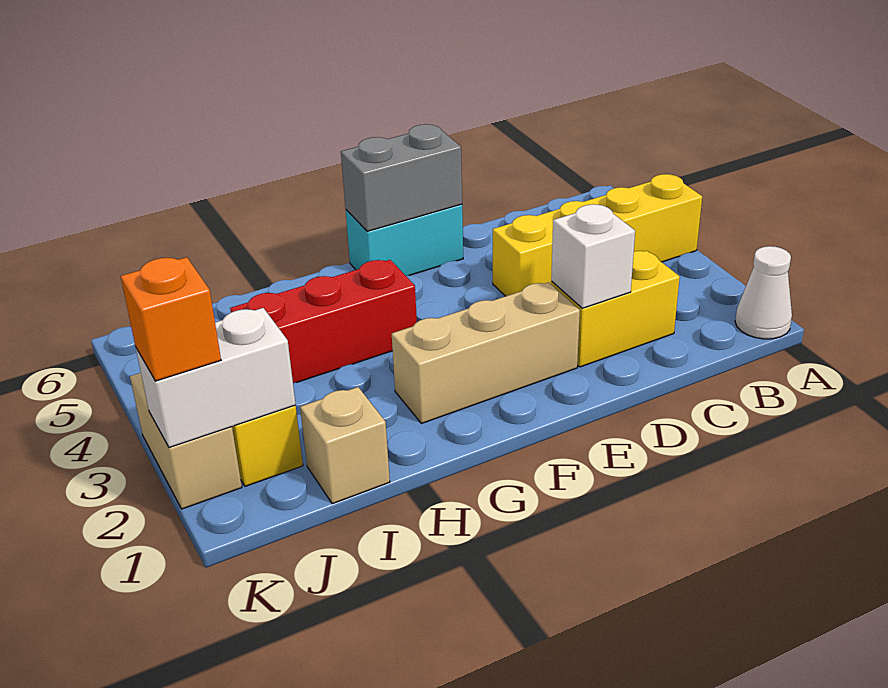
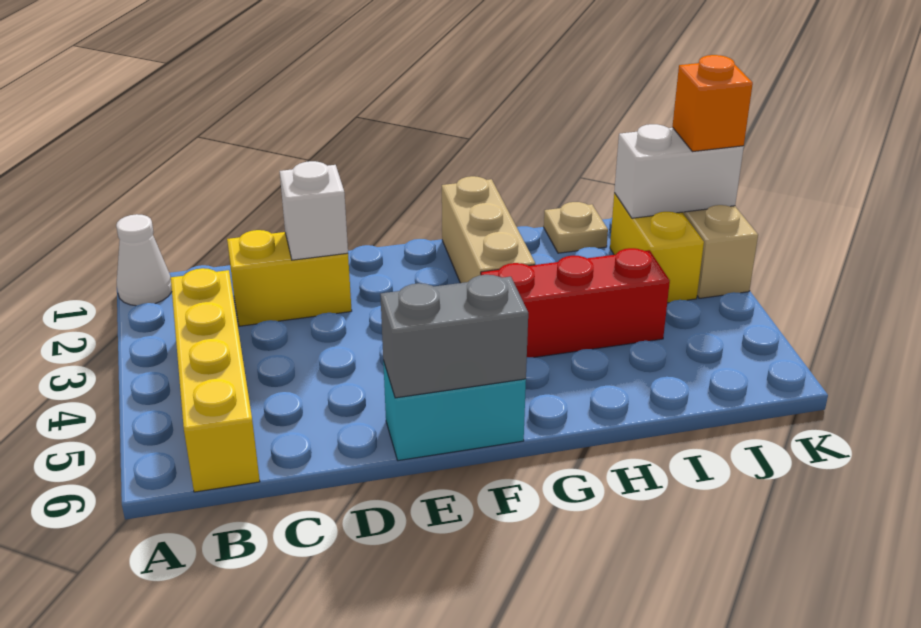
yellow 1x4 brick [493,174,702,296] -> yellow 1x4 brick turned to [171,268,260,492]
tan 1x3 brick [392,282,580,424] -> tan 1x3 brick turned to [442,176,535,283]
tan 1x1 brick [300,387,390,504] -> tan 1x1 plate [544,202,608,253]

